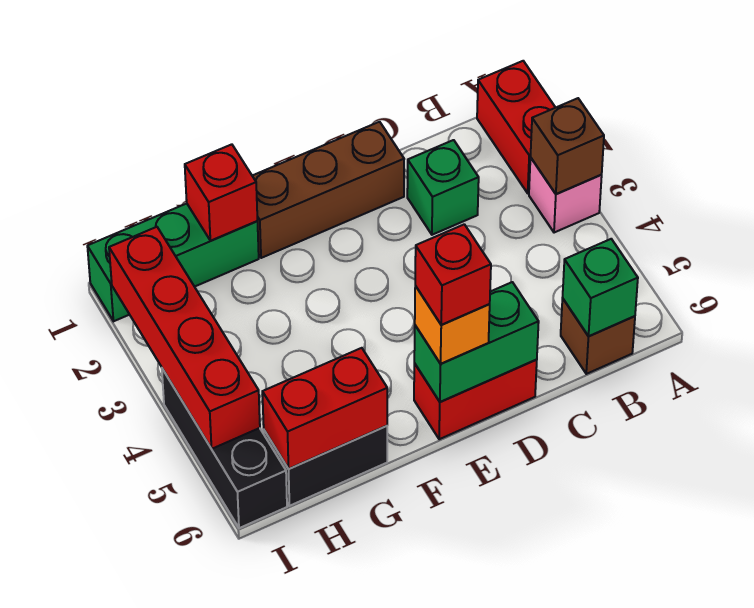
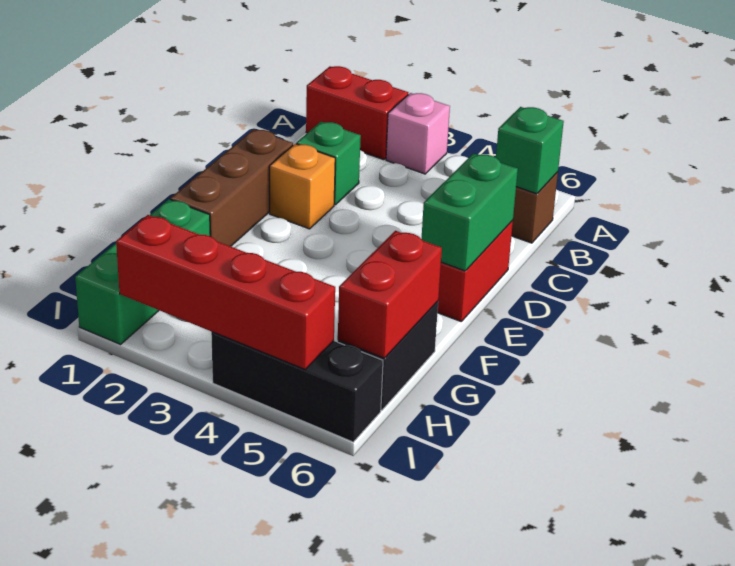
brown 1x1 brick [531,98,604,194] -> none
orange 1x1 brick [415,286,490,364] -> orange 1x1 brick moved to [270,144,335,229]
red 1x1 brick [415,224,491,325] -> none
red 1x1 brick [185,144,257,241] -> none

